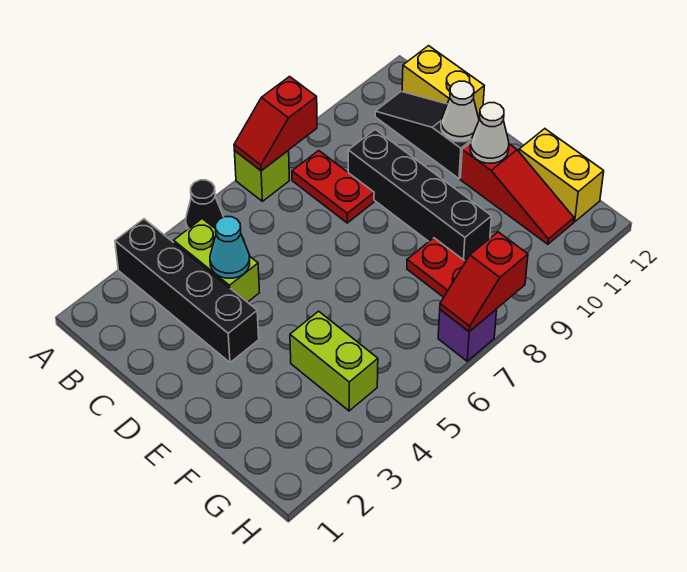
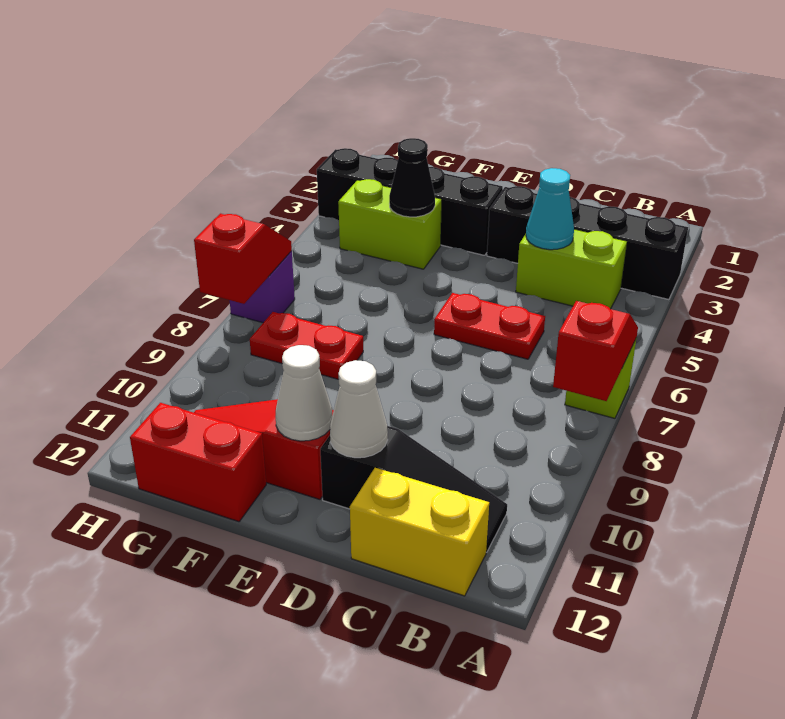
black 1x1 cone [186,180,223,230] -> black 1x1 cone moved to [389,138,435,217]
red 1x2 plate [292,151,374,223] -> red 1x2 plate moved to [434,293,545,359]
black 1x4 brick [348,130,492,261] -> black 1x4 brick moved to [317,148,503,255]
yellow 1x2 brick [519,129,604,222] -> red 1x2 brick [130,403,266,522]

